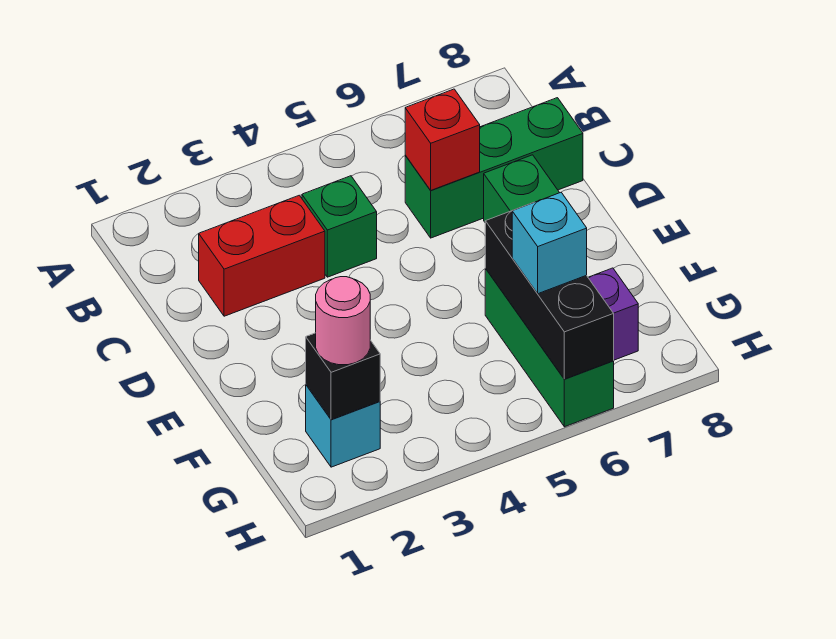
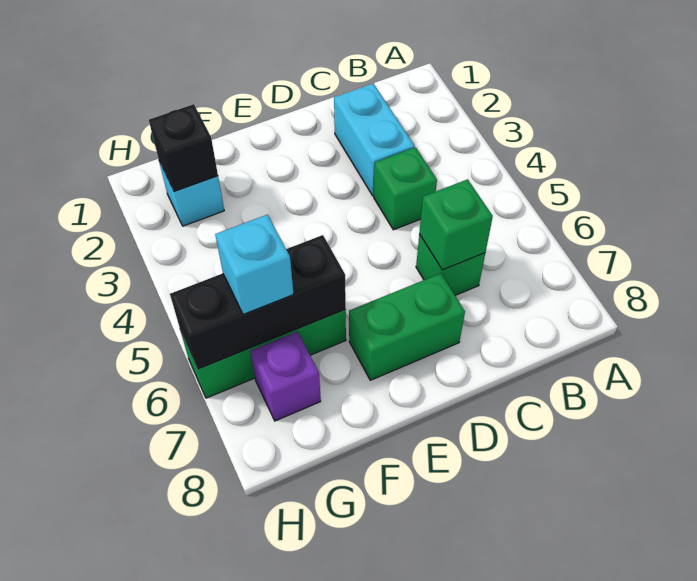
red 1x2 brick [199,195,325,316] -> cyan 1x2 brick [334,83,415,196]
green 1x3 brick [405,98,583,238] -> green 1x1 brick [416,234,485,295]
red 1x1 brick [405,89,480,190] -> green 1x1 brick [419,179,493,270]
pink 1x1 round brick [316,277,370,365] -> none

